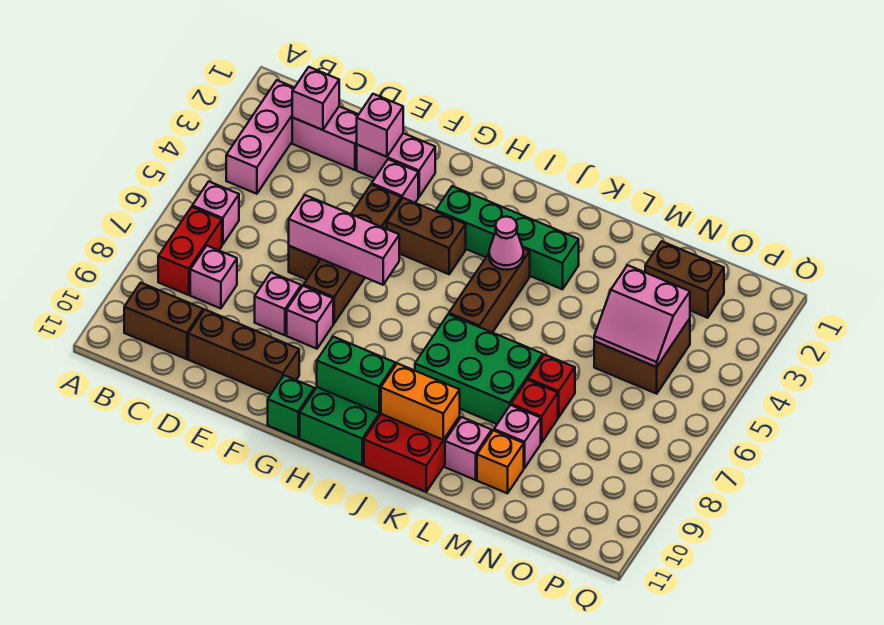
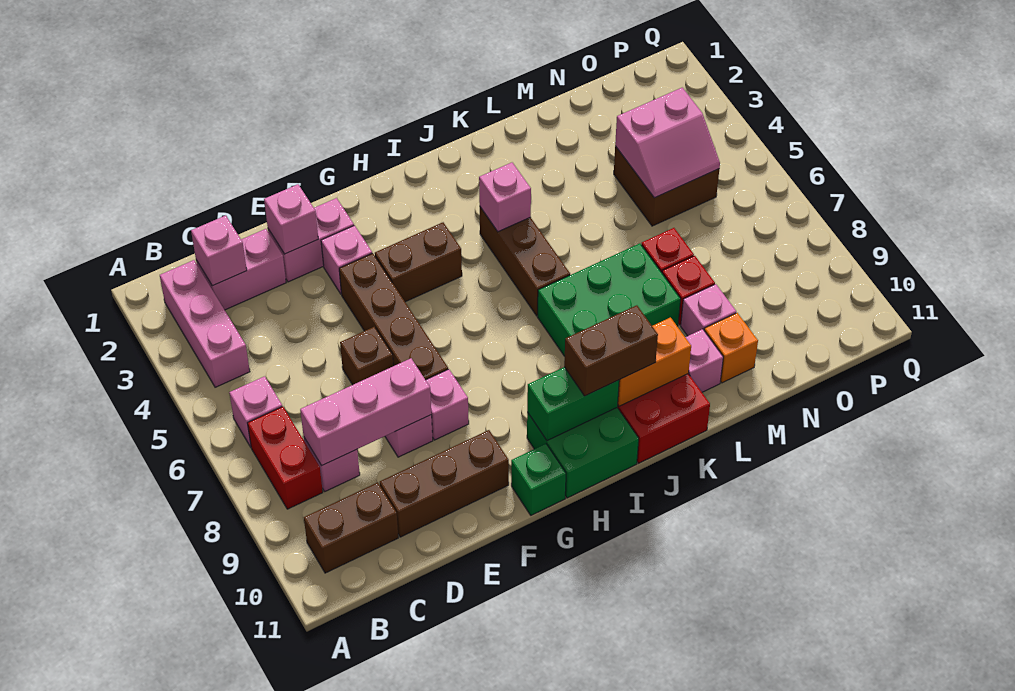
pink 1x3 brick [289,195,399,285] -> pink 1x3 brick moved to [300,358,431,466]
green 1x4 brick [436,186,579,289] -> none
pink 1x1 cone [489,217,523,270] -> pink 1x1 brick [479,163,531,232]
brown 1x2 brick [645,241,724,318] -> brown 1x2 brick moved to [564,305,658,396]

